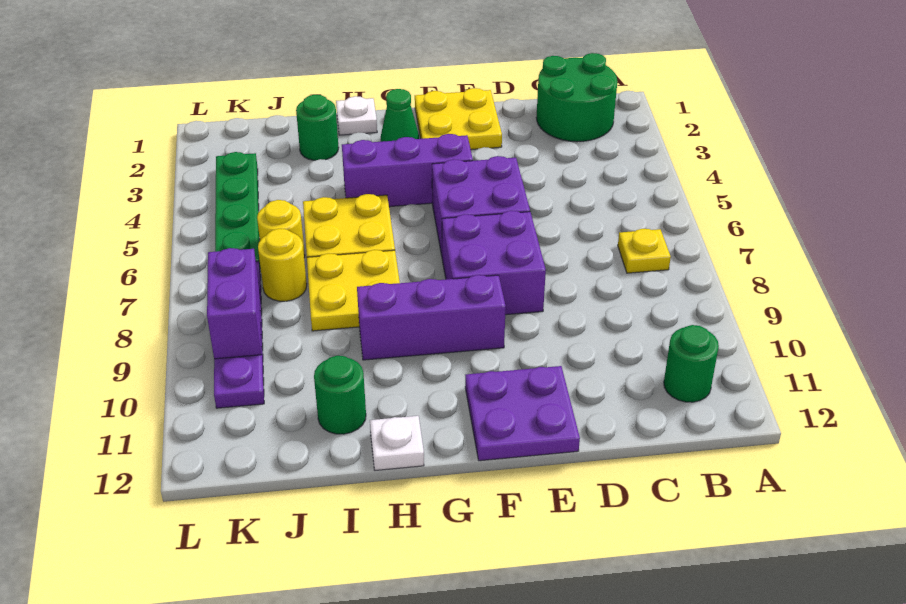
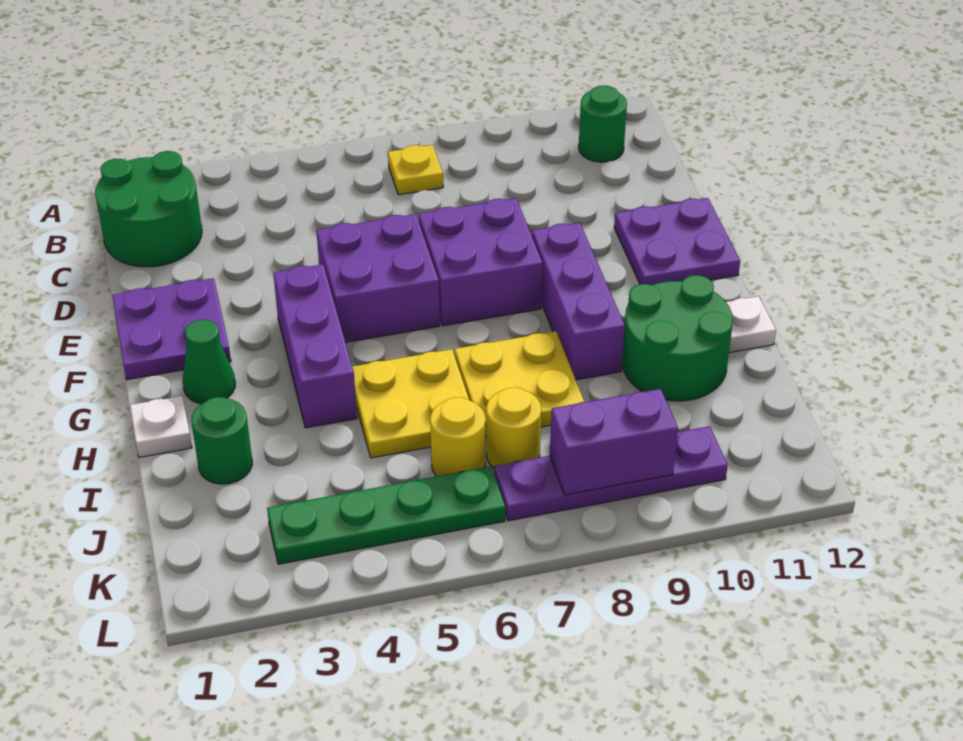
yellow 2x2 plate [415,88,502,150] -> purple 2x2 plate [112,278,231,380]
green 1x1 round brick [314,356,366,434] -> green 2x2 round brick [622,275,733,401]

